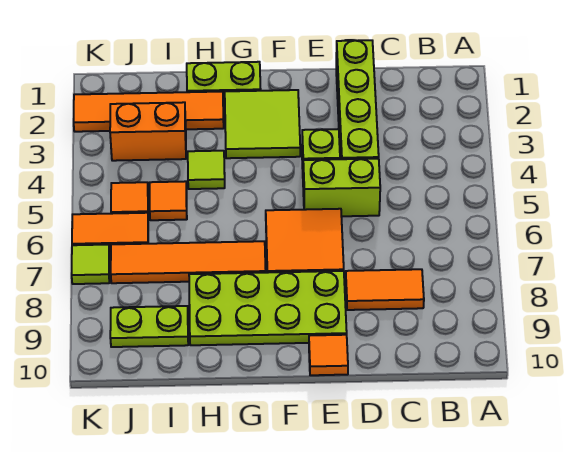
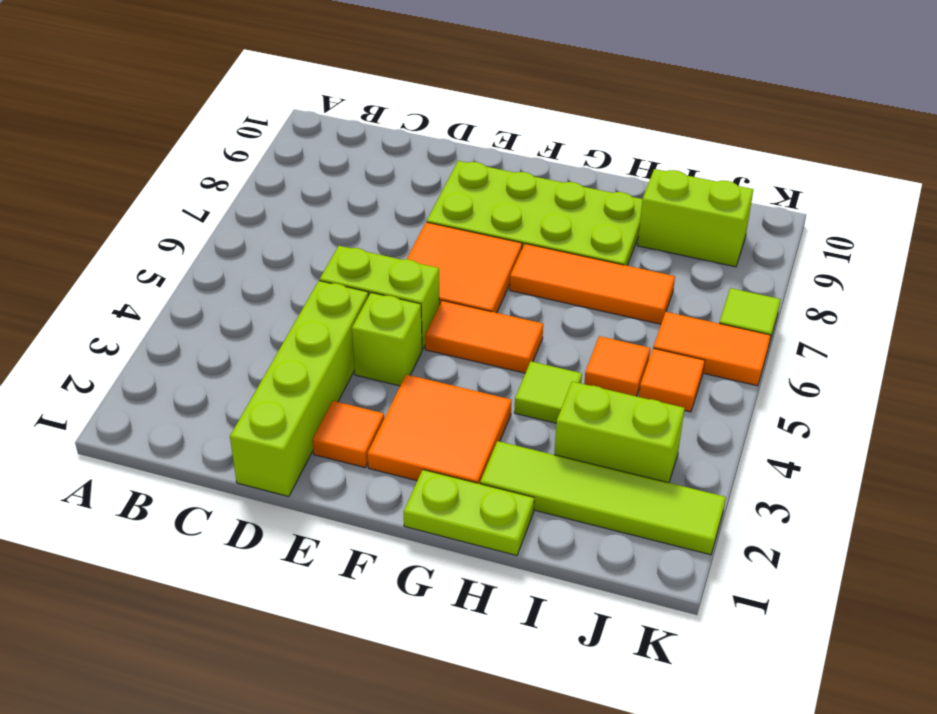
orange 1x2 tile [346,269,424,310] -> orange 1x2 tile moved to [425,301,543,373]
orange 1x1 tile [309,335,348,375] -> orange 1x1 tile moved to [312,401,384,468]
lime 2x2 tile [225,90,300,158] -> orange 2x2 tile [367,375,512,484]
orange 1x4 tile [111,241,266,283] -> orange 1x3 tile [510,244,675,324]
orange 1x4 tile [74,92,224,132] -> lime 1x4 tile [480,441,726,555]
orange 1x2 brick [110,102,186,161] -> lime 1x2 brick [554,382,685,483]
lime 1x2 plate [110,306,188,347] -> lime 1x2 brick [638,169,753,267]

